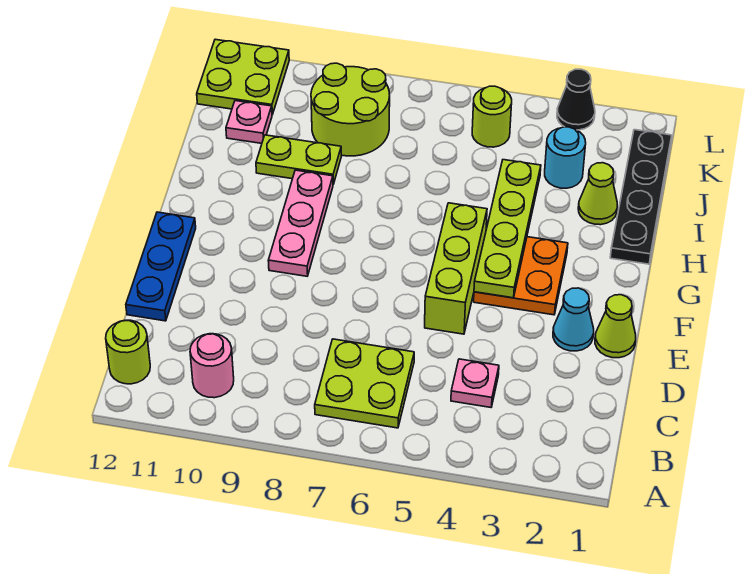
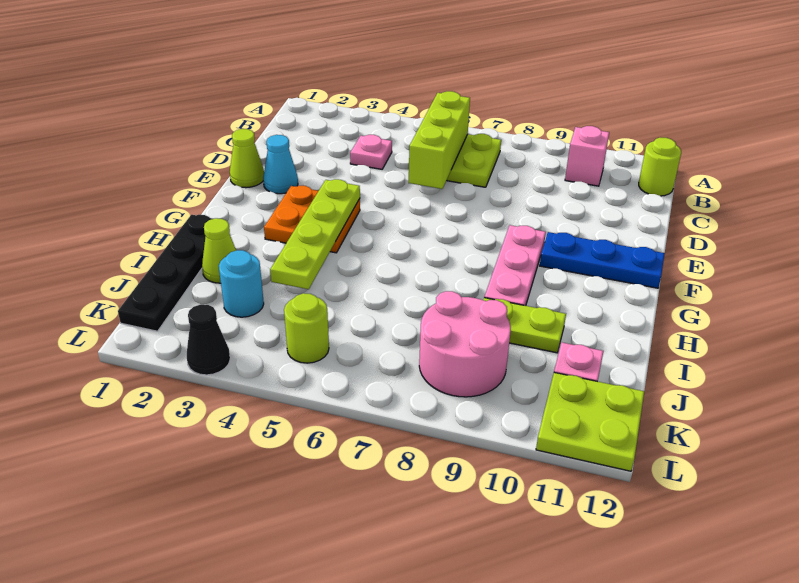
pink 1x1 round brick [190,334,234,398] -> pink 1x1 brick [565,126,609,186]
blue 1x3 plate [126,212,196,321] -> blue 1x3 plate turned to [540,232,665,288]
lime 1x3 brick [425,203,487,334] -> lime 1x3 brick moved to [409,91,470,189]
lime 2x2 round brick [311,63,390,156] -> pink 2x2 round brick [419,291,511,397]

